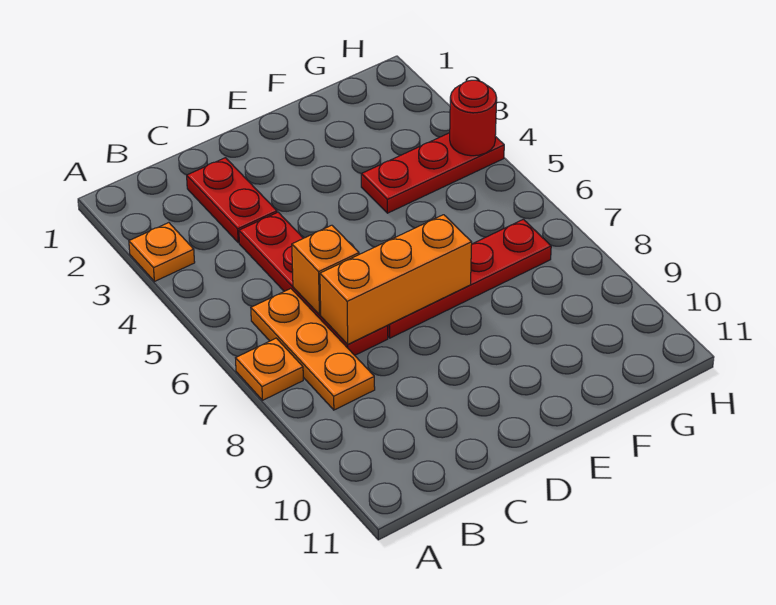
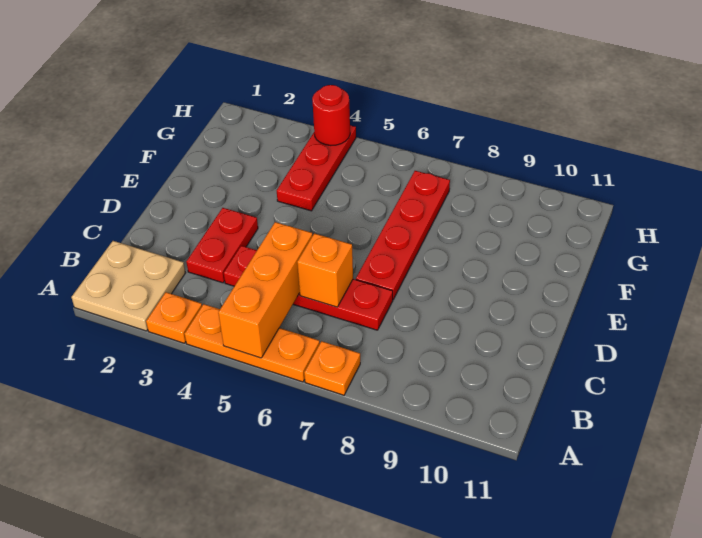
none -> tan 2x2 plate [71,241,185,331]
orange 1x3 plate [251,289,375,410] -> orange 1x3 plate moved to [185,304,320,382]
red 1x2 plate [187,158,277,242] -> red 1x2 plate turned to [186,208,258,283]
orange 1x3 brick [320,215,472,344] -> orange 1x3 brick moved to [218,222,312,358]

